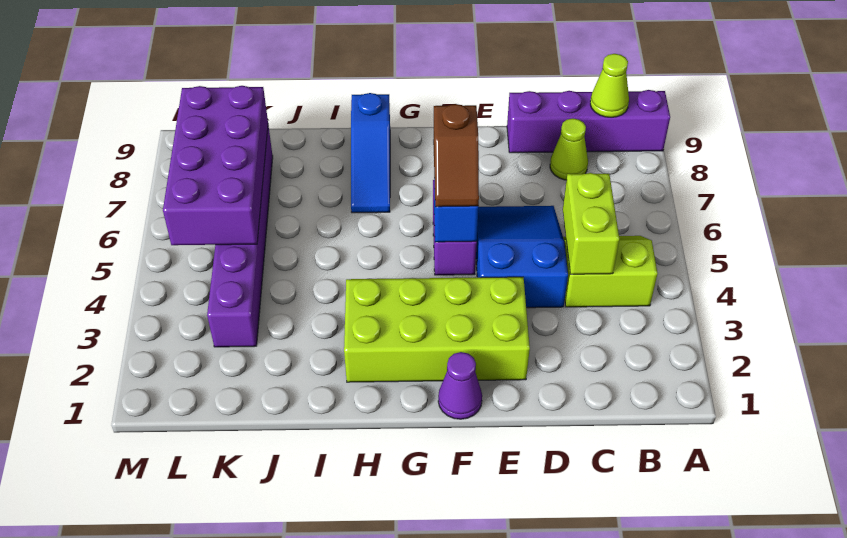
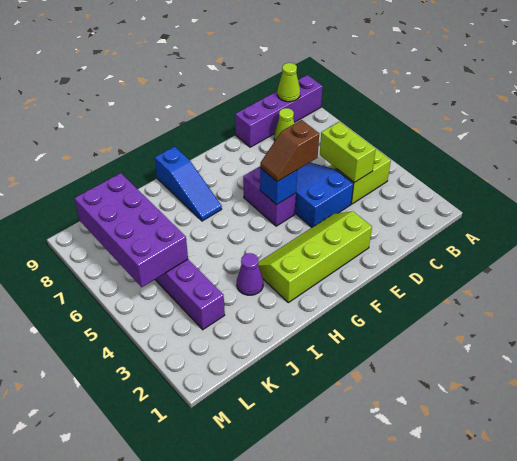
lime 2x4 brick [344,277,530,382] -> lime 2x4 slope [258,211,372,303]
purple 1x1 cone [438,352,482,419] -> purple 1x1 cone moved to [237,253,263,295]
brown 1x2 slope [433,104,479,207] -> brown 1x2 slope turned to [260,120,319,182]

